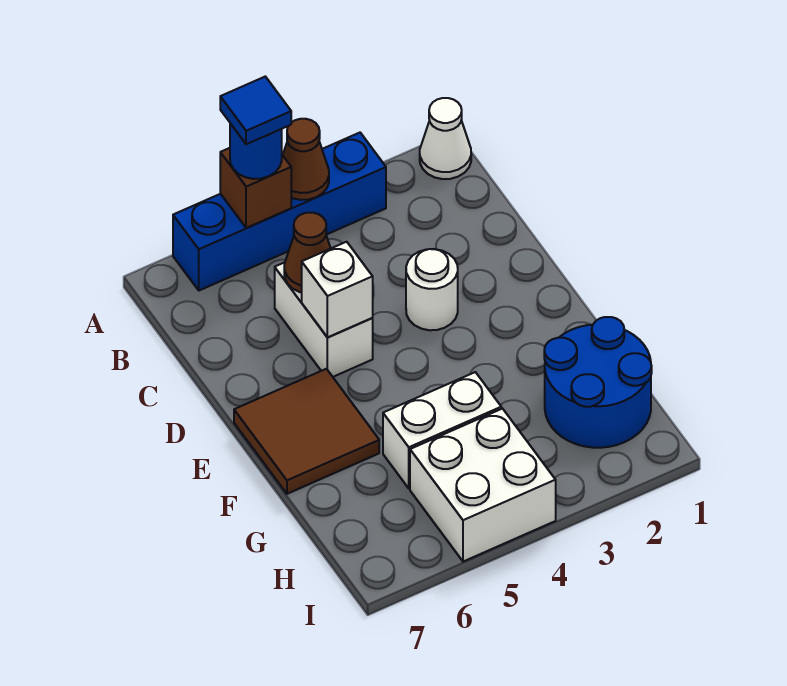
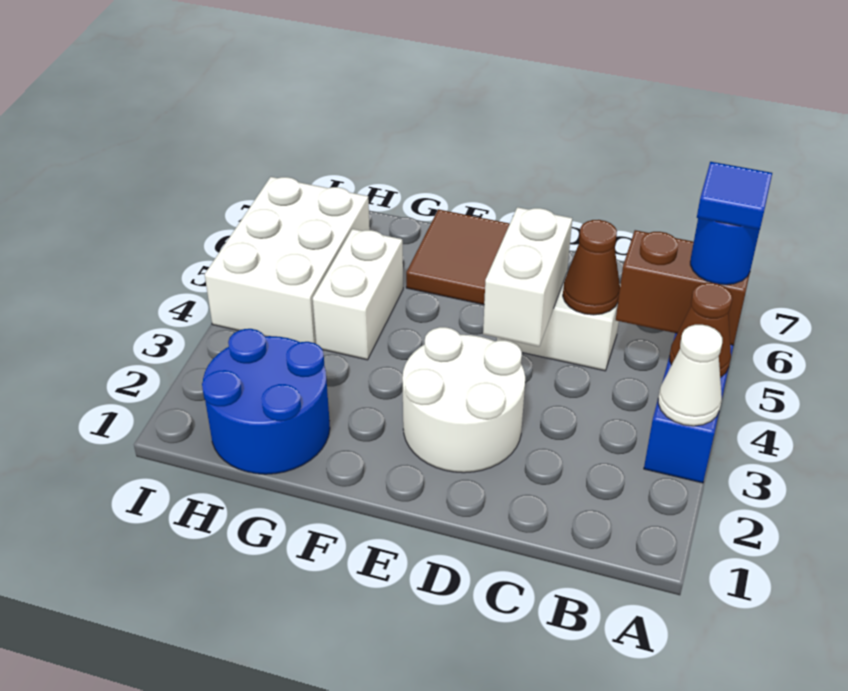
white 1x1 cone [420,98,471,179] -> white 1x1 cone moved to [658,325,722,426]
brown 1x1 brick [220,148,291,228] -> brown 1x2 brick [616,230,750,345]
white 1x1 round brick [406,249,458,330] -> white 2x2 round brick [402,327,525,473]
white 1x1 brick [302,242,373,337] -> white 1x2 brick [483,207,572,347]
white 2x2 brick [410,409,556,562] -> white 2x3 brick [205,177,370,344]

